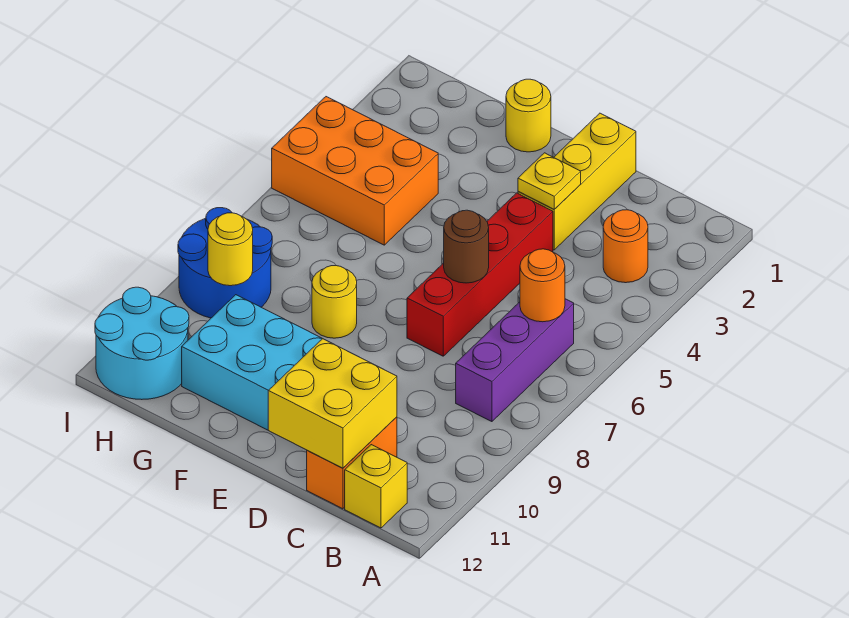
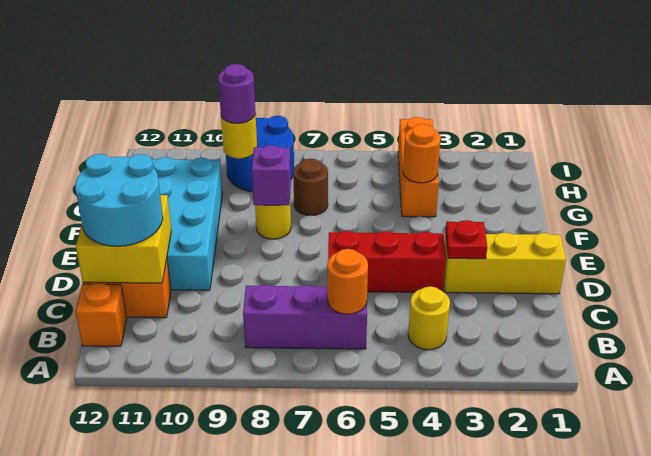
orange 1x1 round brick [603,210,648,283] -> orange 1x1 round brick moved to [403,124,441,183]
yellow 1x1 brick [345,445,407,528] -> orange 1x1 brick [75,283,127,346]
yellow 1x1 plate [518,153,581,209] -> red 1x1 plate [446,220,487,259]
red 1x4 brick [407,193,553,356] -> red 1x3 brick [328,231,446,292]
brown 1x1 round brick [444,210,489,283] -> brown 1x1 round brick moved to [293,159,328,216]
yellow 1x1 round brick [506,79,551,152] -> yellow 1x1 round brick moved to [408,286,450,350]
none -> purple 1x1 brick [252,145,291,205]
orange 2x3 brick [272,97,438,245] -> orange 1x3 brick [398,117,439,217]
none -> purple 1x1 round brick [218,64,256,123]
cyan 2x2 round brick [95,287,189,400] -> cyan 2x2 round brick moved to [75,154,163,246]

